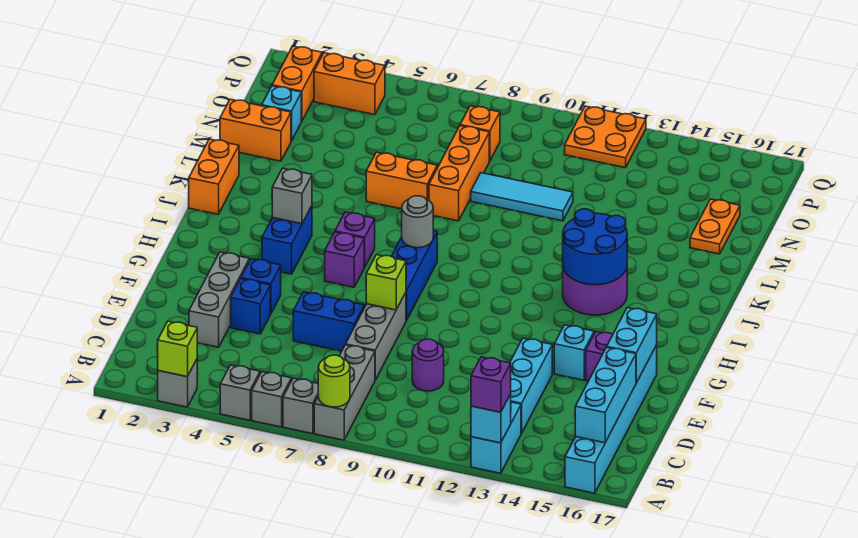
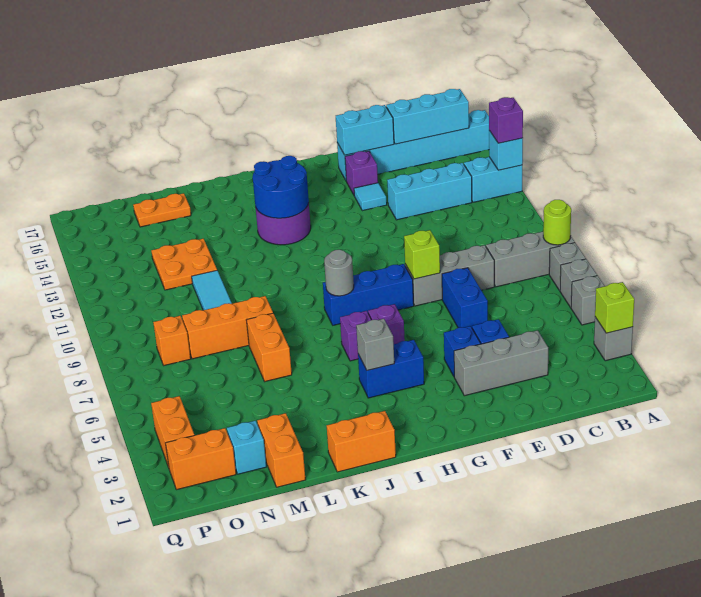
purple 1x1 round brick [412,339,444,391] -> none
cyan 1x1 brick [554,325,594,380] -> cyan 1x1 tile [354,183,387,211]
orange 2x2 plate [565,106,646,168] -> orange 2x2 plate moved to [151,239,217,290]

